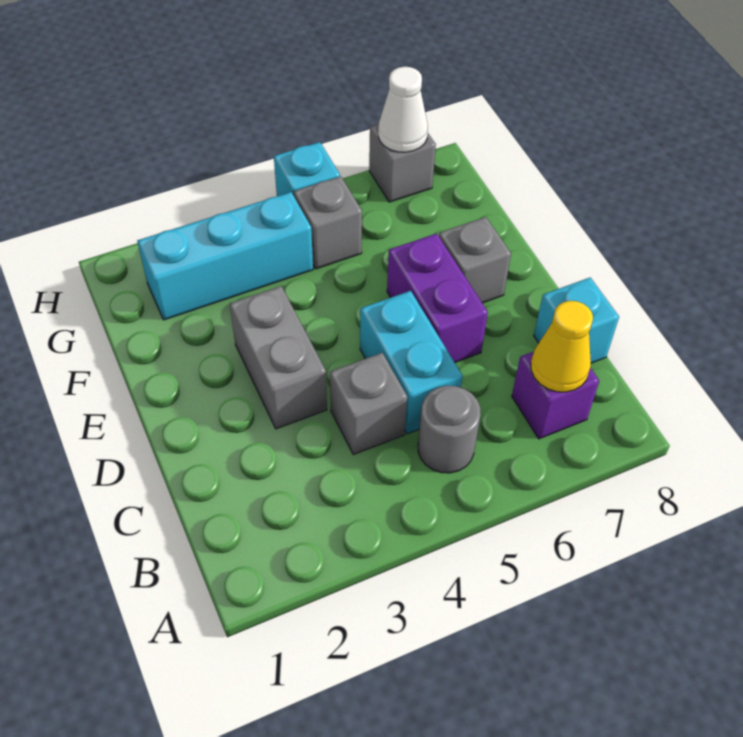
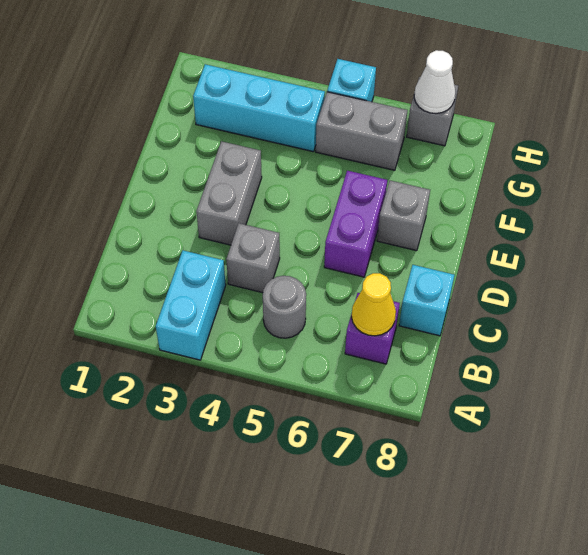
cyan 1x2 brick [360,291,462,434] -> cyan 1x2 brick moved to [156,250,226,360]
grey 1x1 brick [294,176,362,269] -> grey 1x2 brick [316,92,407,170]

